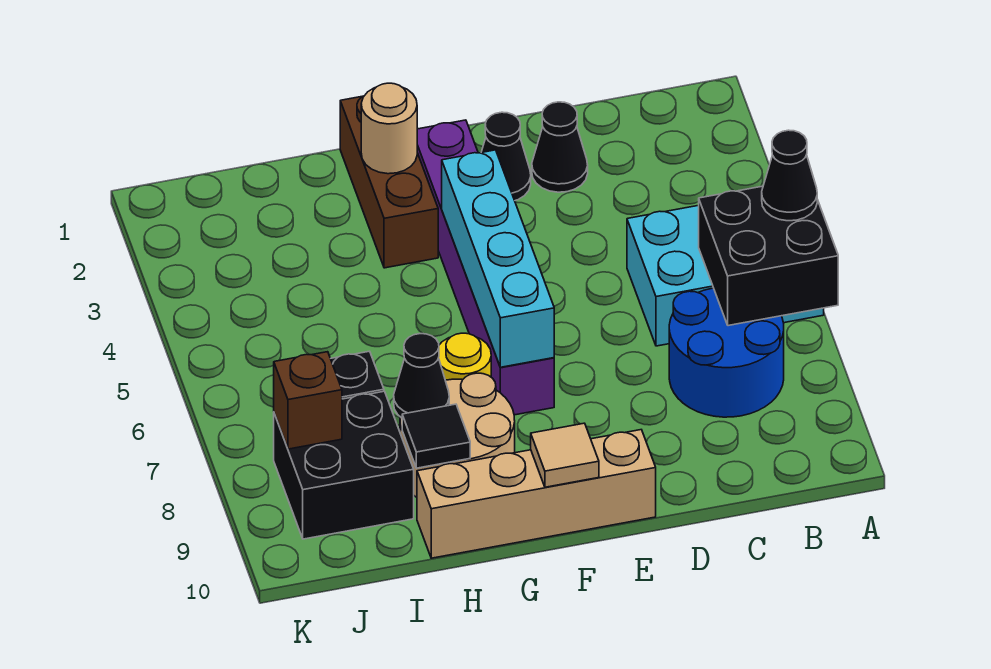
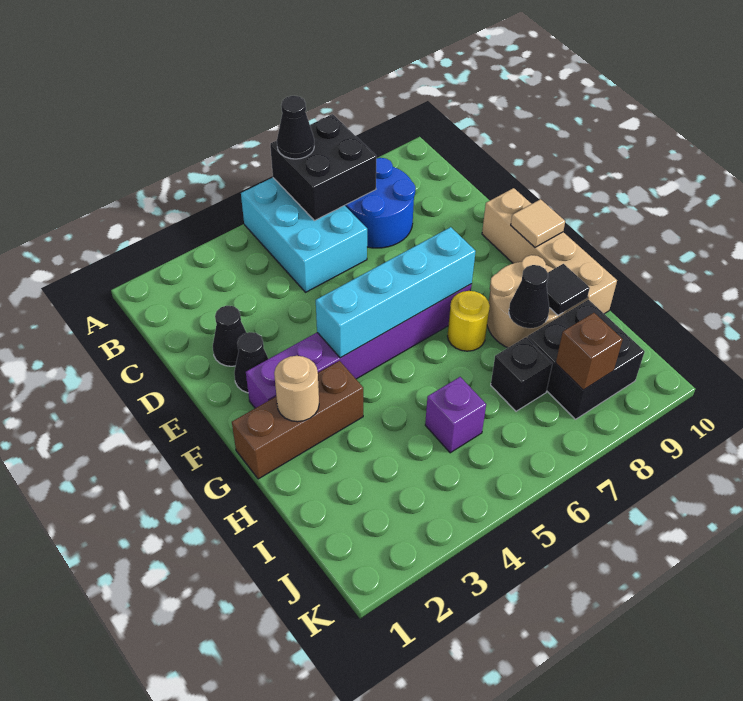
none -> purple 1x1 brick [425,377,486,453]

